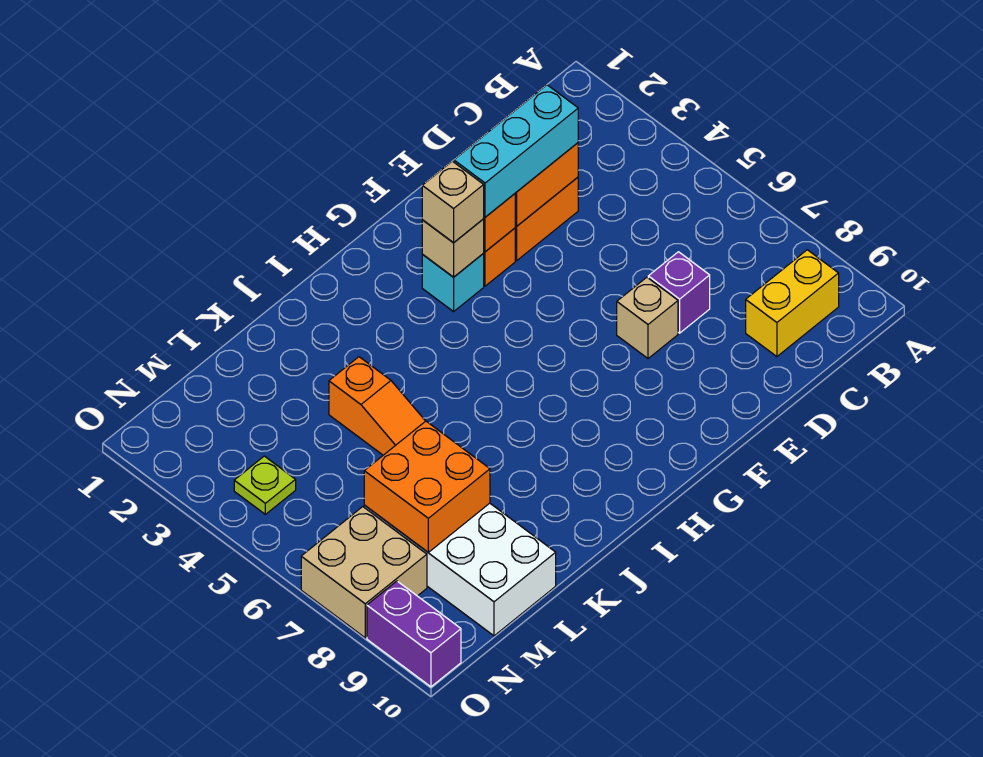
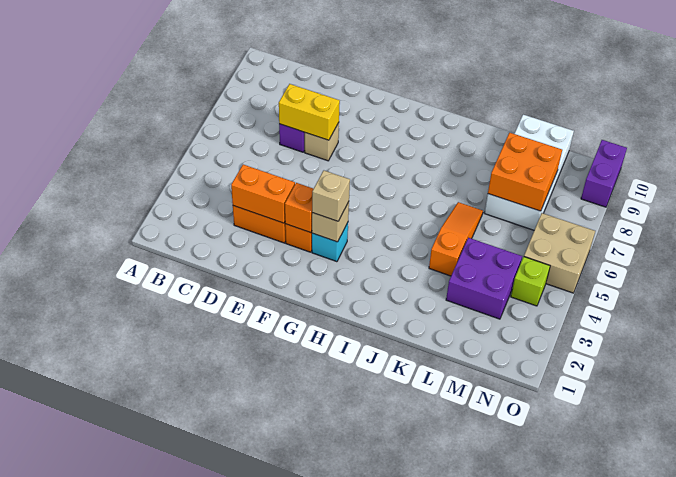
yellow 1x2 brick [746,250,839,357] -> yellow 1x2 brick moved to [279,84,340,140]
cyan 1x3 brick [454,85,578,217] -> none
none -> purple 2x2 brick [446,238,522,319]
lime 1x1 plate [234,456,296,514] -> lime 1x1 brick [511,257,550,306]
tan 2x2 brick [301,507,427,638] -> tan 2x2 brick moved to [524,213,595,293]

